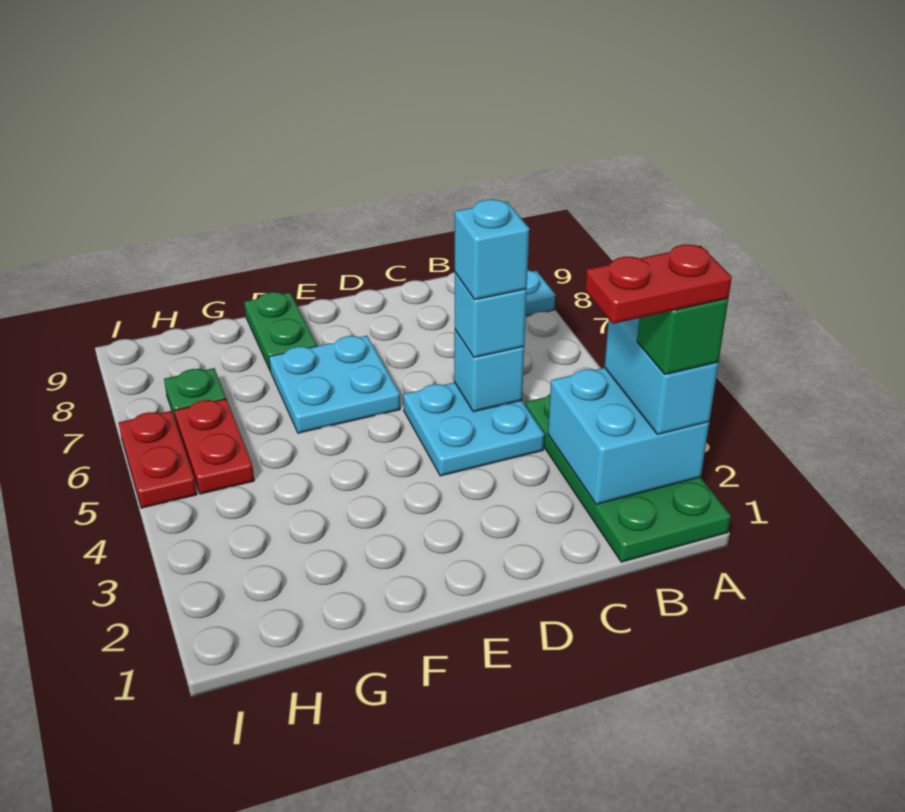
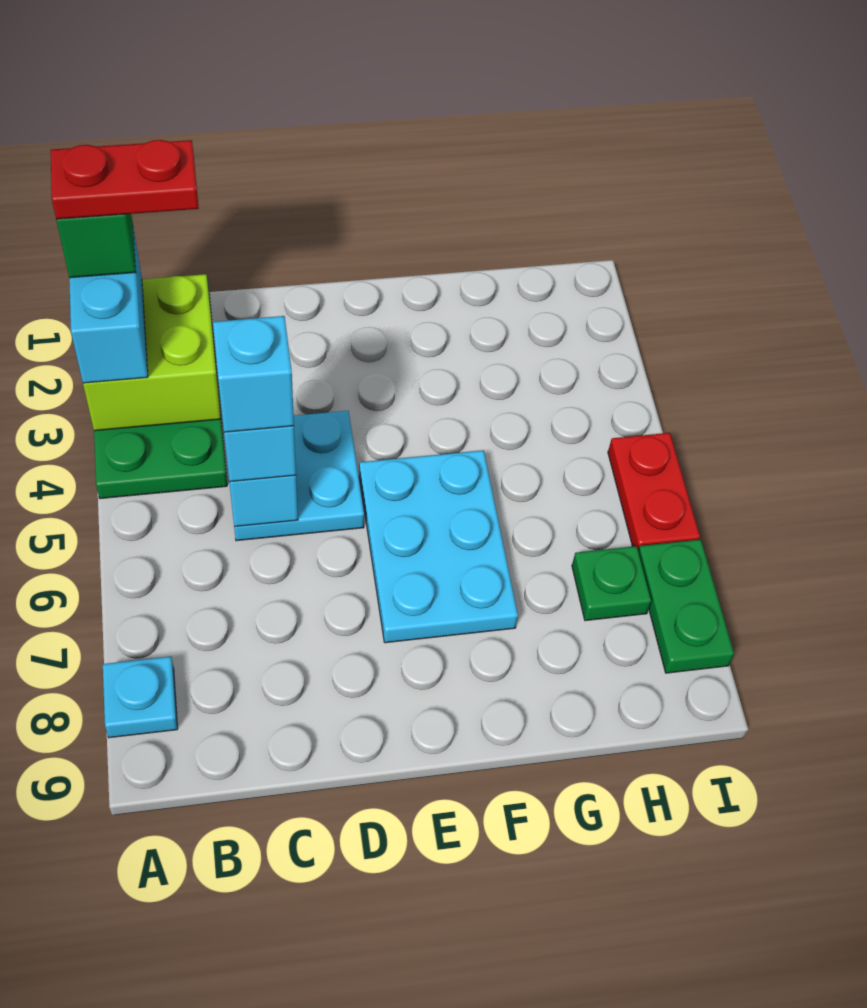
cyan 2x2 brick [548,368,709,504] -> lime 2x2 brick [83,274,221,431]
cyan 2x2 plate [269,336,400,433] -> cyan 2x3 plate [359,450,518,643]
green 1x2 plate [244,292,317,371] -> green 1x2 plate moved to [638,540,734,673]
red 1x2 plate [174,399,254,494] -> none

